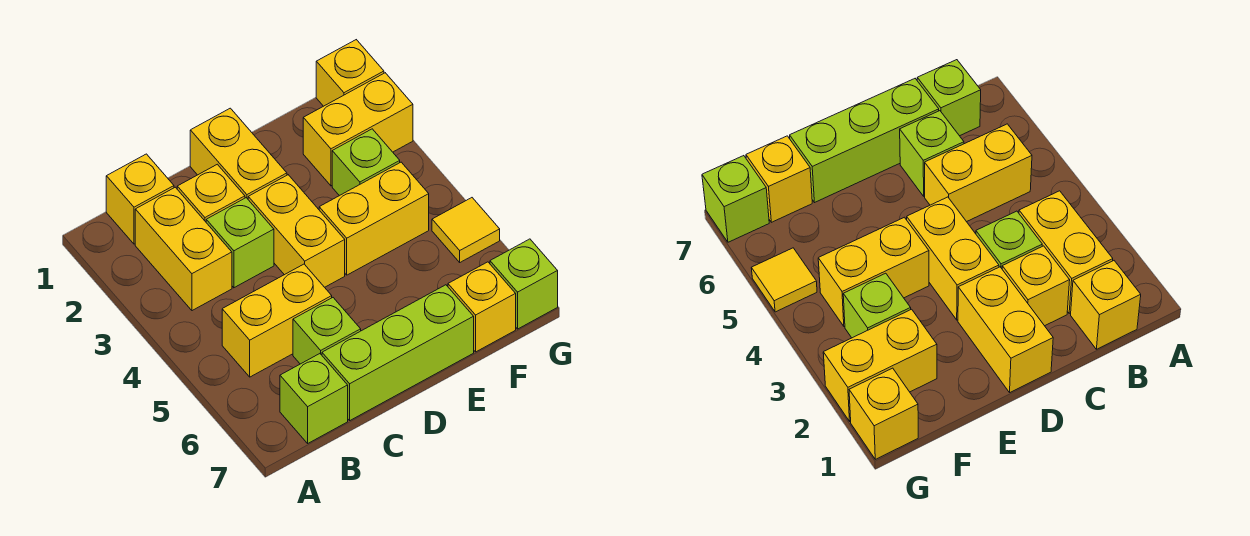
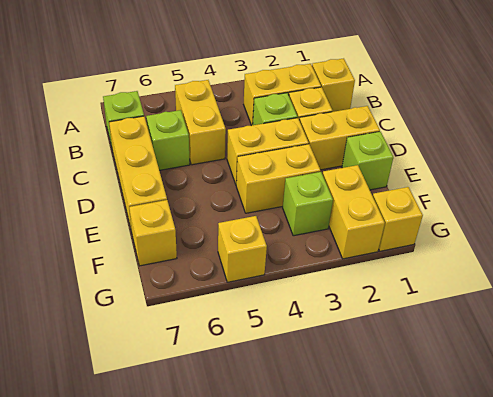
lime 1x3 brick [322,285,474,420] -> yellow 1x3 brick [109,116,167,232]
yellow 1x2 brick [319,162,429,275] -> yellow 1x2 brick turned to [236,144,321,213]
yellow 1x1 tile [432,198,500,262] -> yellow 1x1 brick [218,216,267,282]
lime 1x1 brick [490,239,558,329] -> lime 1x1 brick moved to [342,132,393,190]

